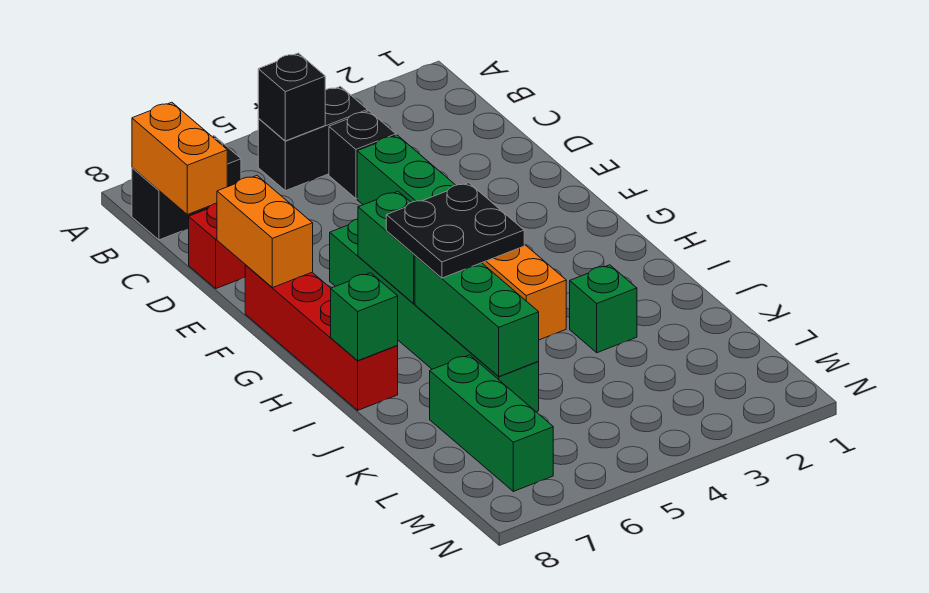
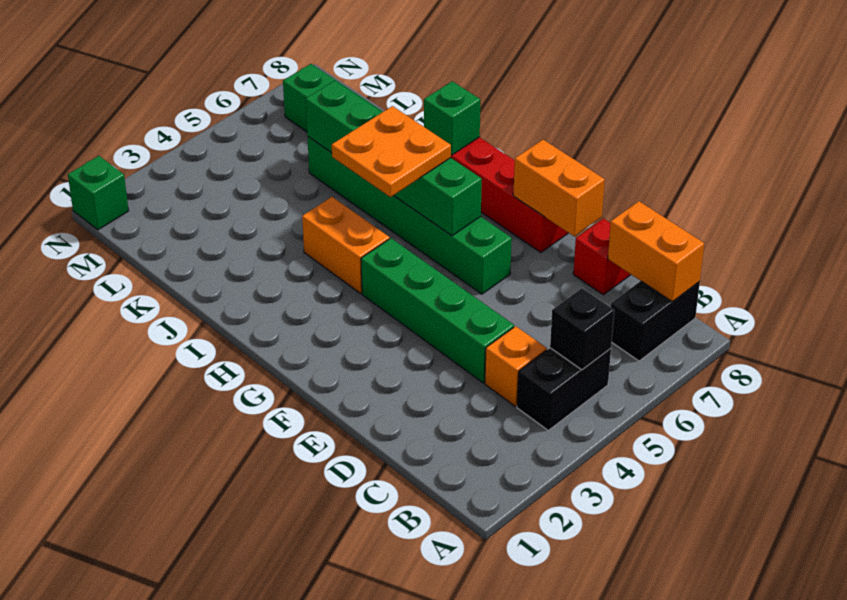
black 1x1 brick [329,111,396,199] -> orange 1x1 brick [485,326,547,407]
black 2x2 plate [386,183,524,278] -> orange 2x2 plate [332,106,451,197]
green 1x1 brick [570,265,637,353] -> green 1x1 brick moved to [68,156,129,230]

